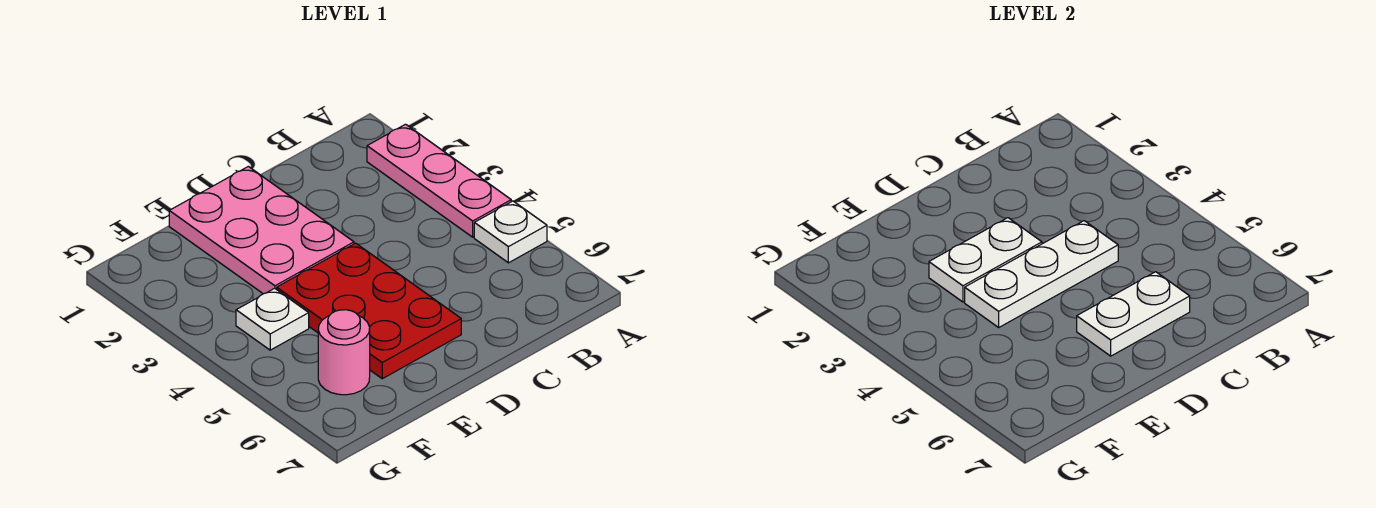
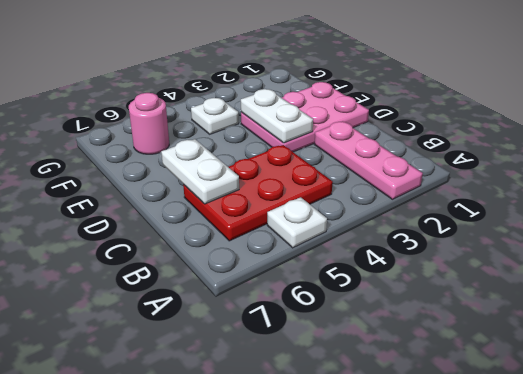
pink 1x3 plate [367,124,511,237] -> pink 1x3 plate turned to [315,121,423,199]
white 1x3 plate [965,221,1118,327] -> none
red 2x3 plate [277,243,461,379] -> red 2x3 plate moved to [183,145,333,241]

